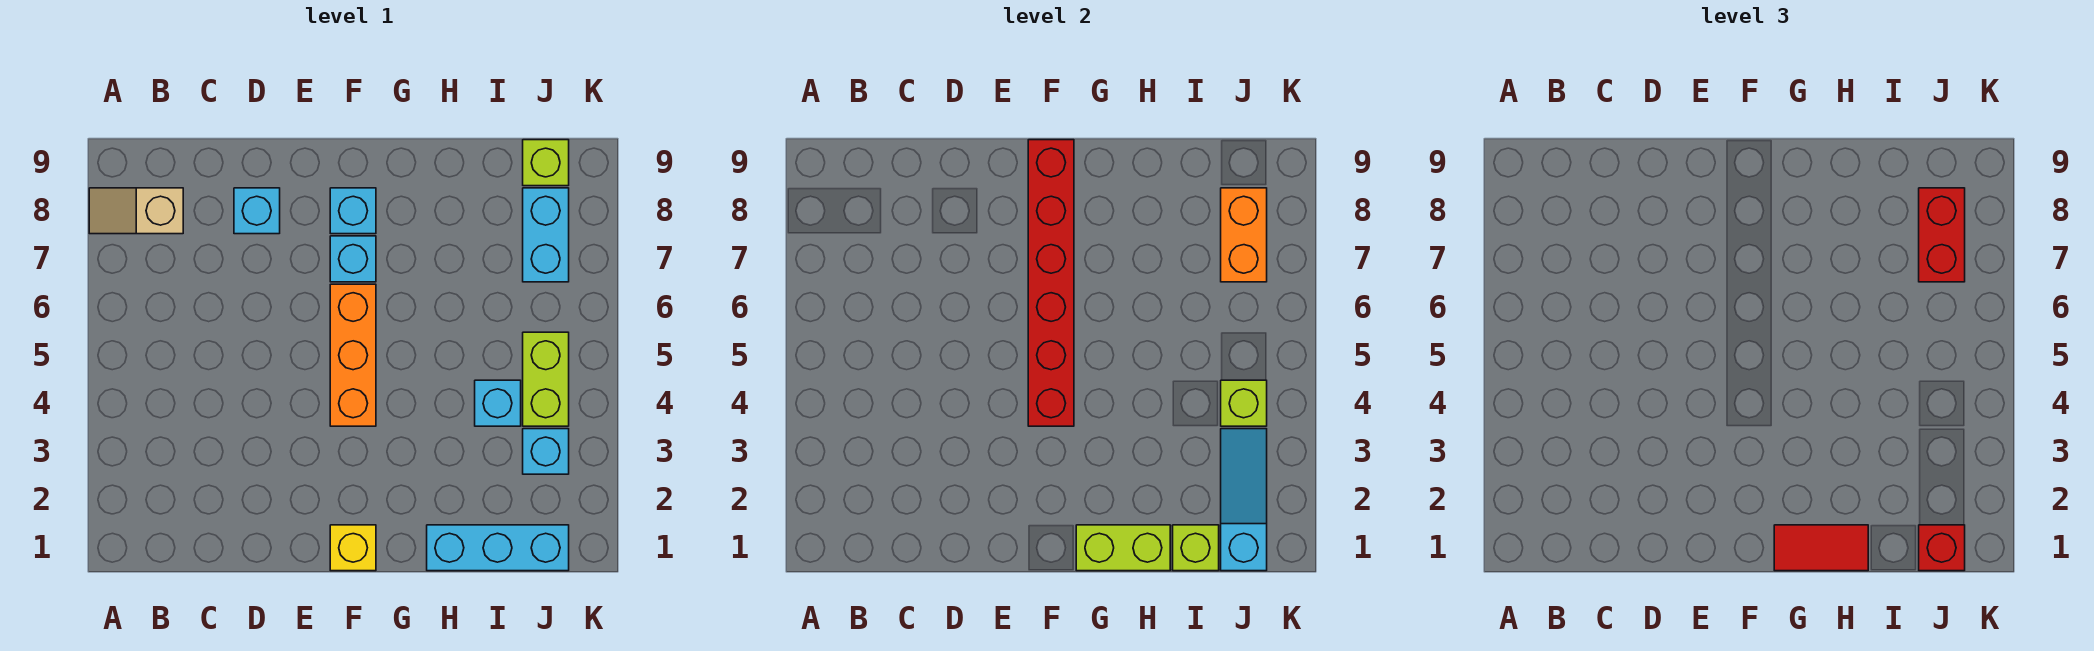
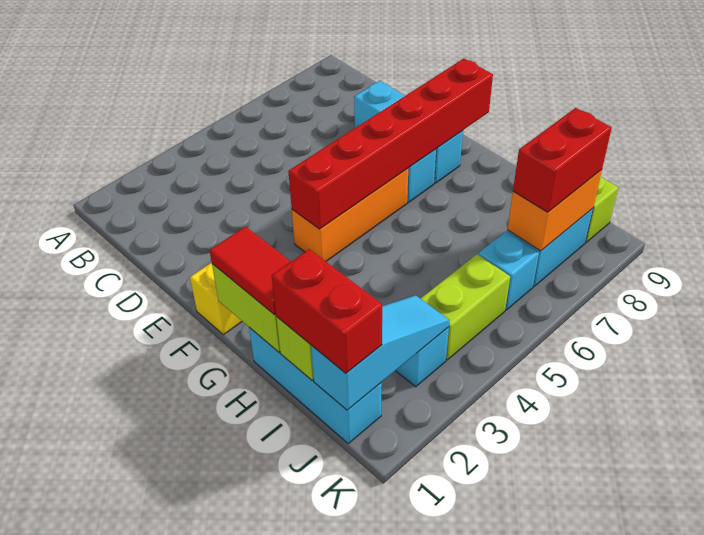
tan 1x2 slope [89,188,183,234] -> none
cyan 1x1 brick [475,380,521,426] -> cyan 1x1 brick moved to [478,231,539,310]
red 1x1 brick [1919,525,1965,571] -> red 1x2 brick [272,249,382,373]
lime 1x1 brick [1221,380,1267,426] -> none

